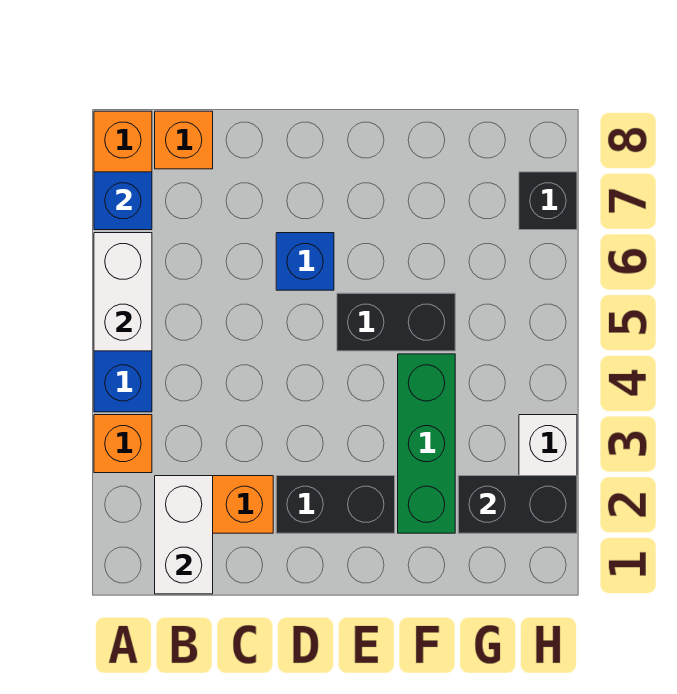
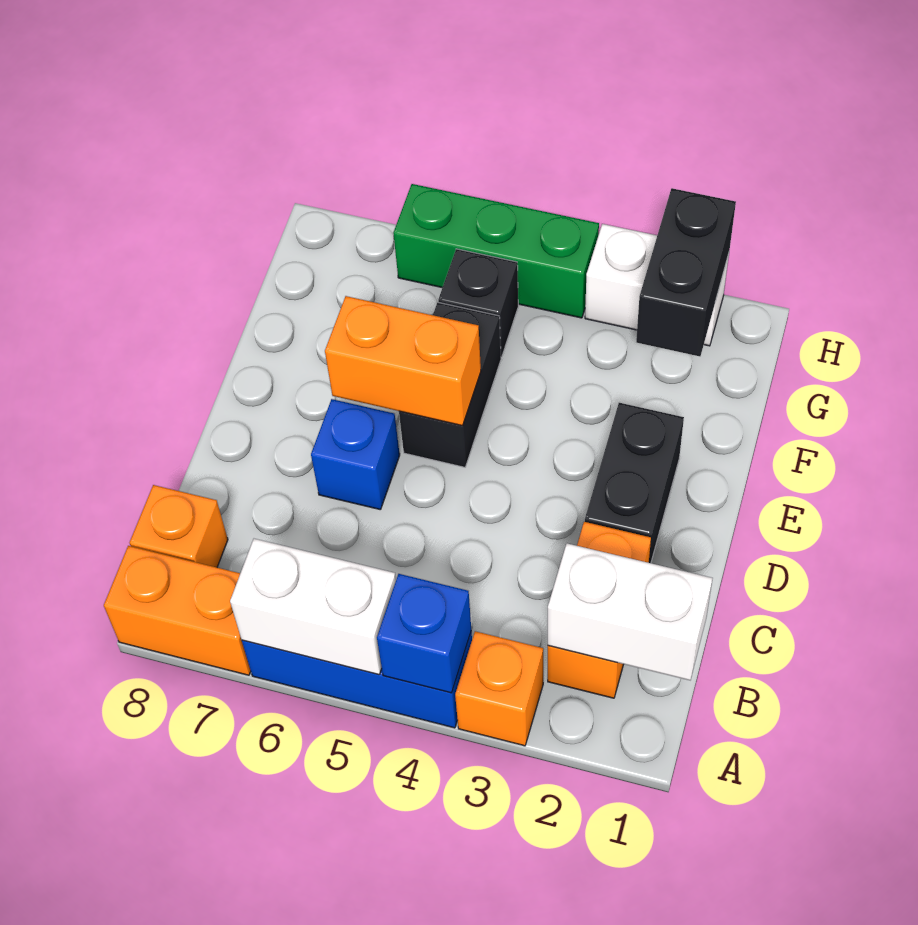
blue 1x1 brick [94,172,152,230] -> blue 1x1 brick moved to [377,574,471,693]
none -> orange 1x2 brick [325,296,481,426]
green 1x3 brick [398,354,455,533] -> green 1x3 brick moved to [393,184,599,318]
black 1x1 brick [519,172,577,230] -> black 1x1 brick moved to [438,249,518,357]

